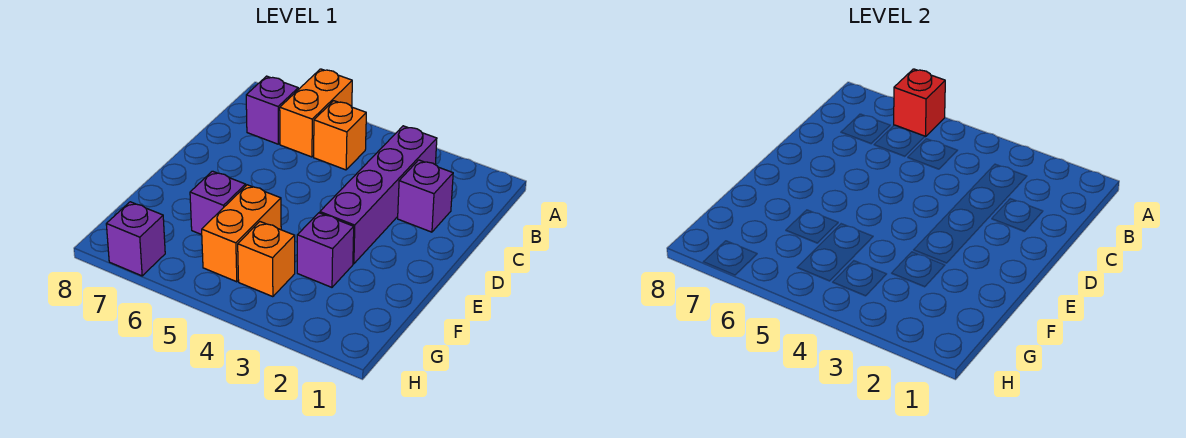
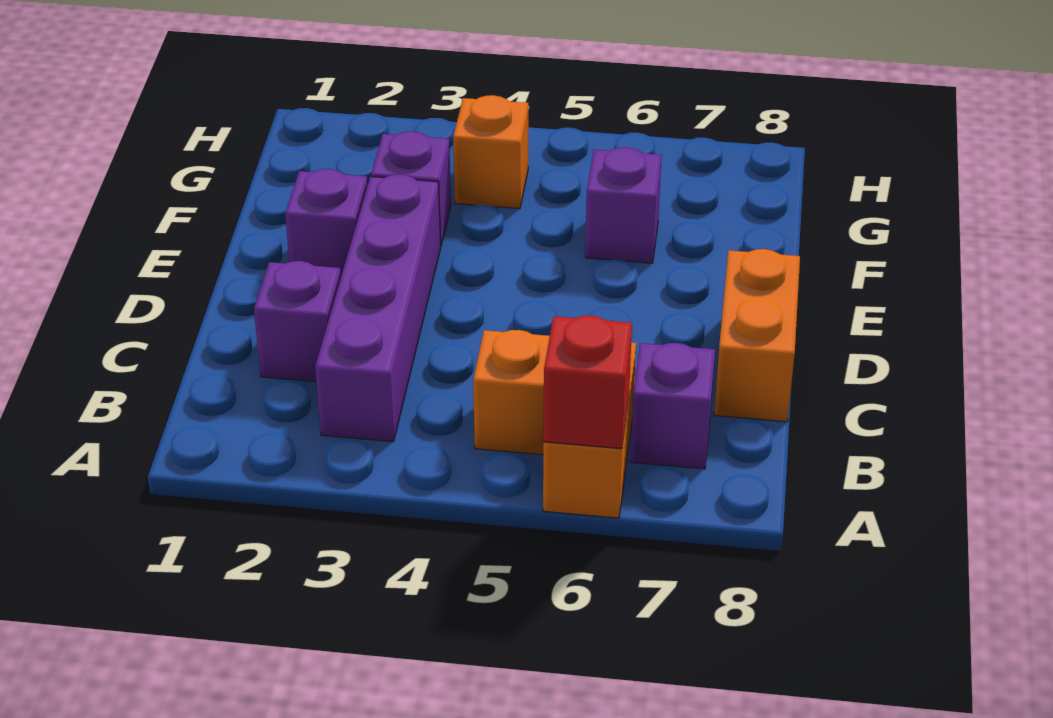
orange 1x2 brick [202,185,281,282] -> orange 1x2 brick moved to [714,249,800,422]
purple 1x1 brick [106,202,165,276] -> purple 1x1 brick moved to [285,169,367,276]

